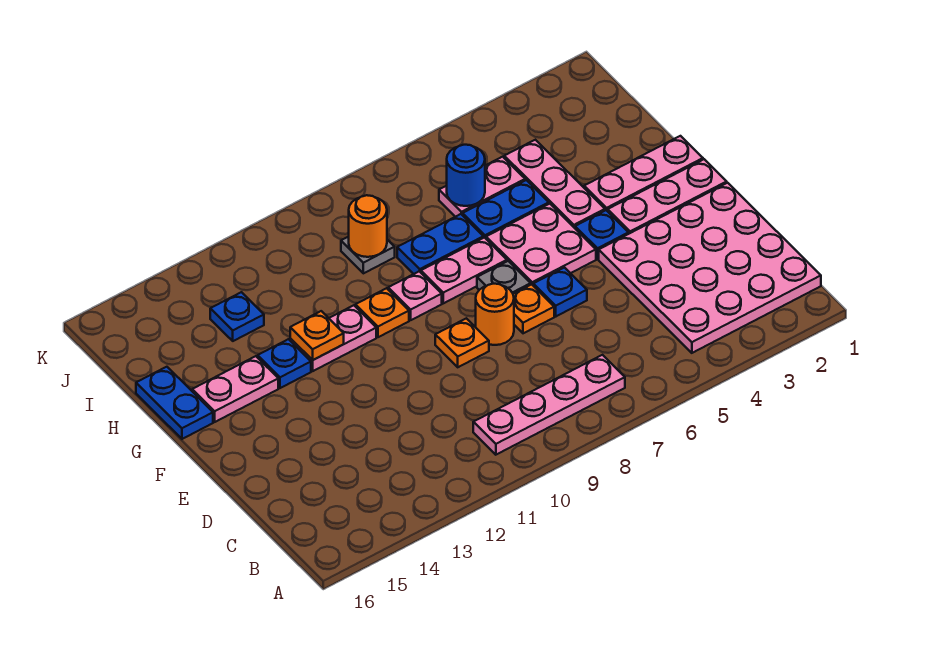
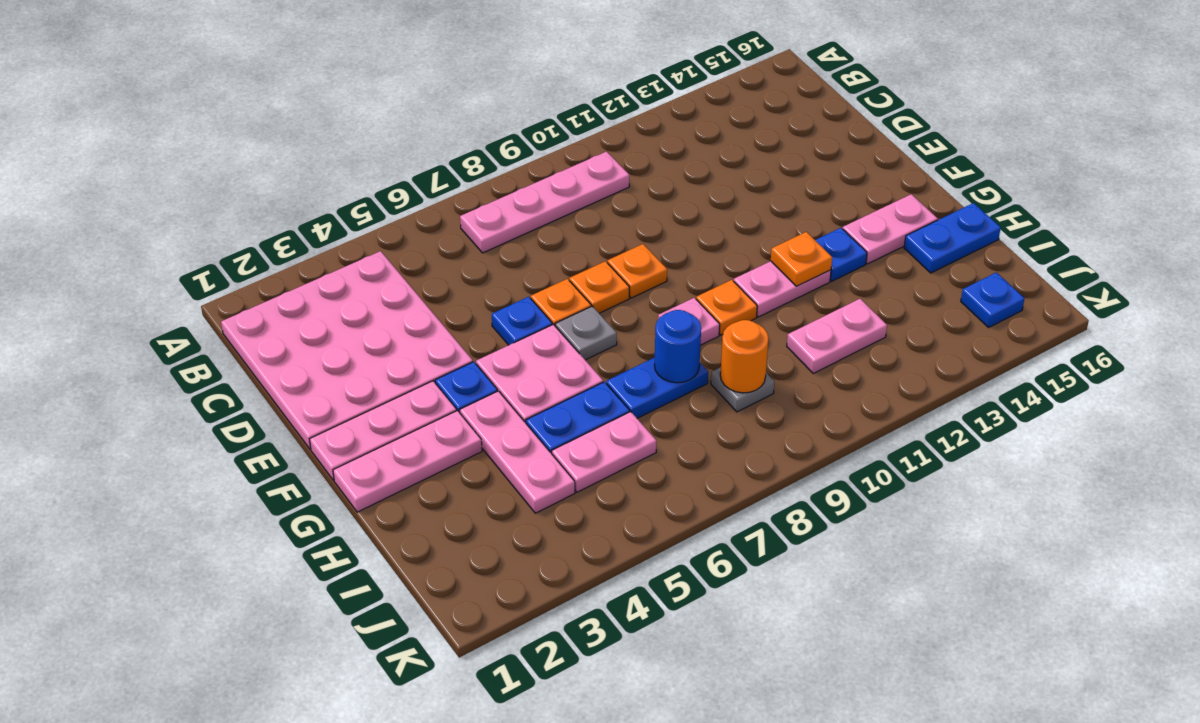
orange 1x1 round brick [476,284,514,345] -> orange 1x1 plate [569,261,629,313]
pink 1x2 plate [421,238,507,303] -> pink 1x2 plate moved to [787,299,887,373]
blue 1x2 plate [136,367,213,439] -> blue 1x2 plate turned to [904,203,1001,273]
blue 1x1 round brick [447,145,485,206] -> blue 1x1 round brick moved to [655,310,701,383]
blue 1x1 plate [210,292,264,341] -> blue 1x1 plate moved to [961,272,1024,327]

